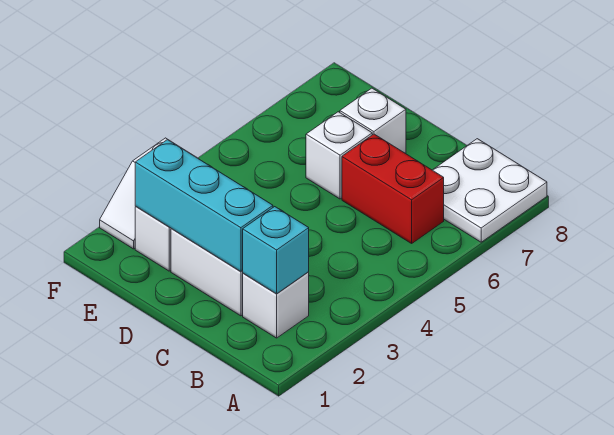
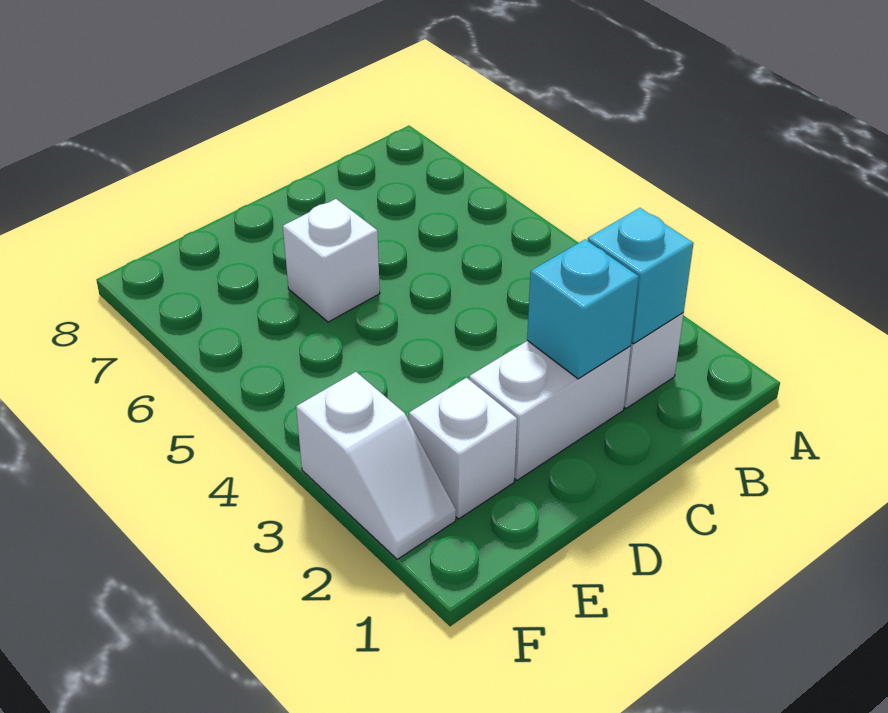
white 2x2 plate [433,139,547,242] -> none
red 1x2 brick [342,134,444,243] -> none
cyan 1x3 brick [135,140,273,271] -> cyan 1x1 brick [527,239,639,379]
white 1x1 brick [340,88,406,153] -> none

